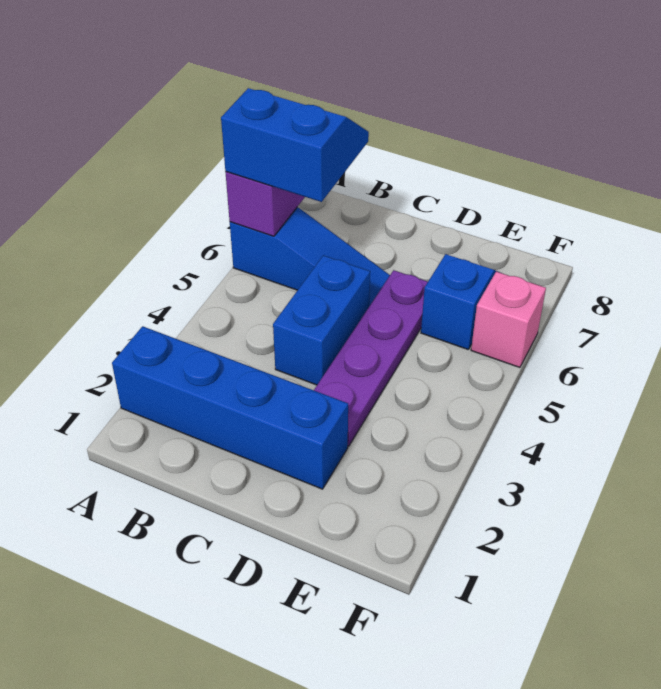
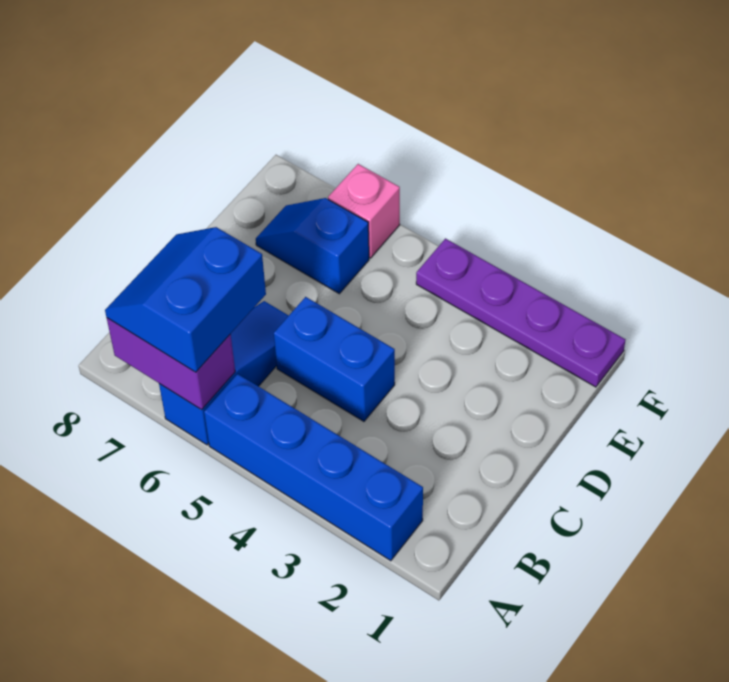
blue 1x4 brick [112,326,348,489] -> blue 1x4 brick turned to [204,374,423,561]
purple 1x4 plate [314,270,428,446] -> purple 1x4 plate moved to [416,239,626,387]

